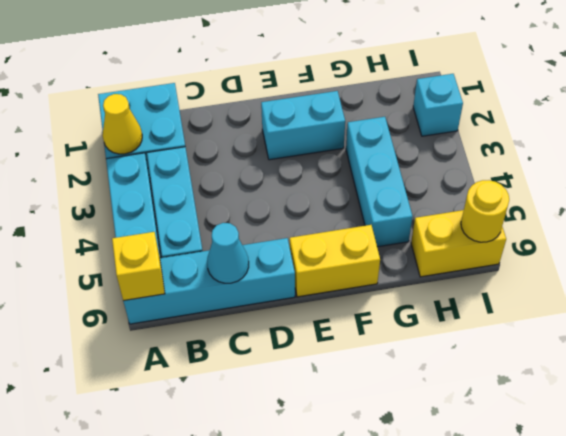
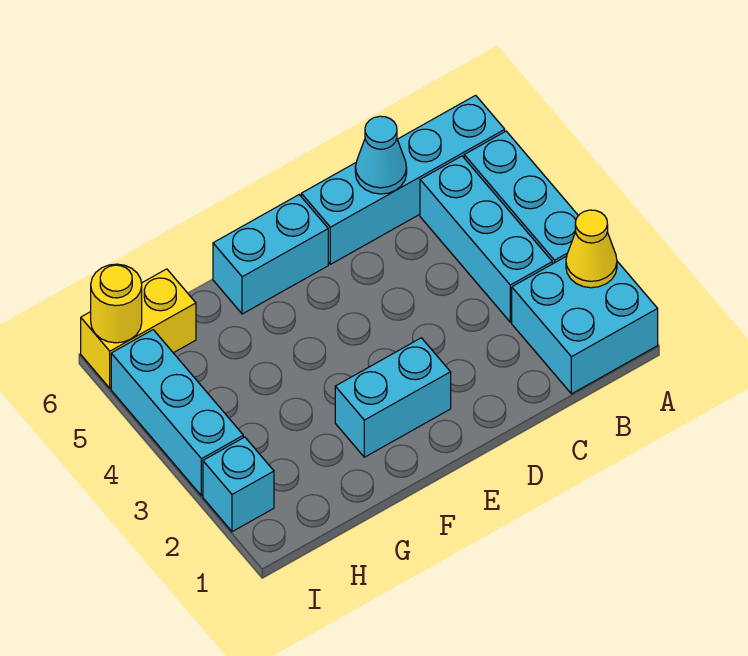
yellow 1x1 brick [112,232,165,301] -> none
yellow 1x2 brick [290,225,380,297] -> cyan 1x2 brick [213,195,328,314]
cyan 1x3 brick [346,117,413,247] -> cyan 1x3 brick moved to [111,330,243,496]

